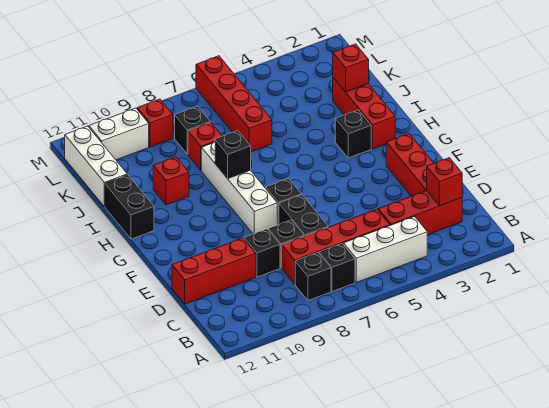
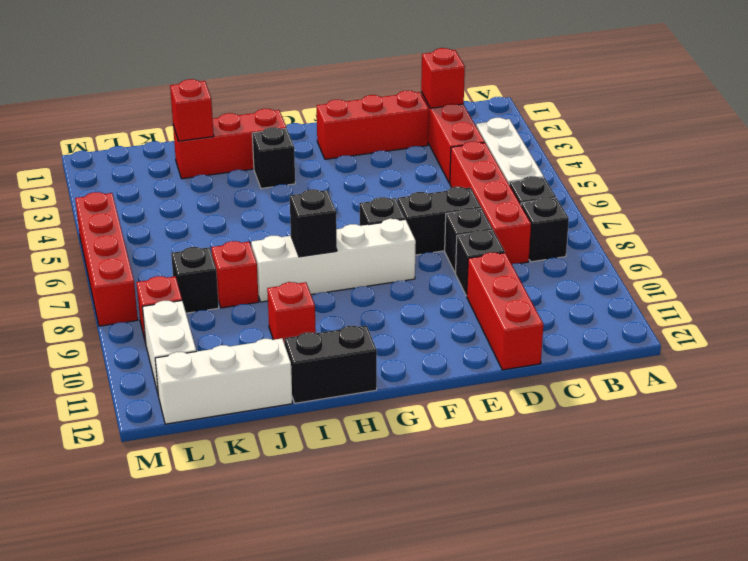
red 1x4 brick [196,56,272,152] -> red 1x4 brick turned to [75,192,138,326]

